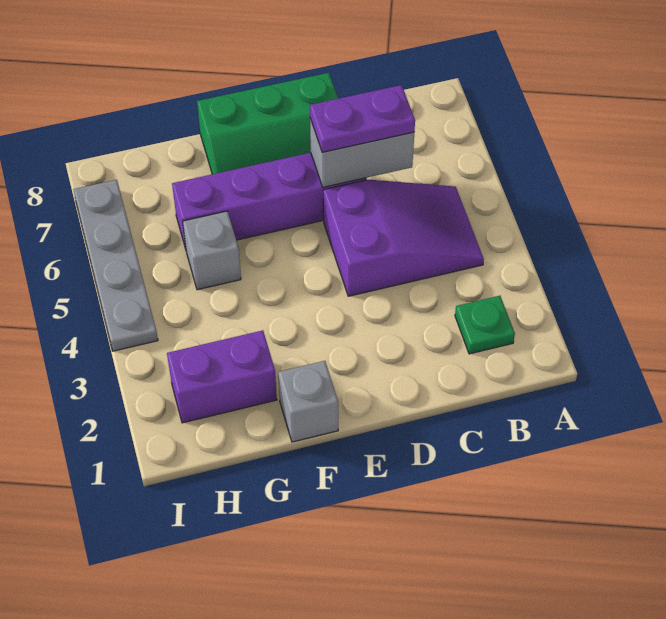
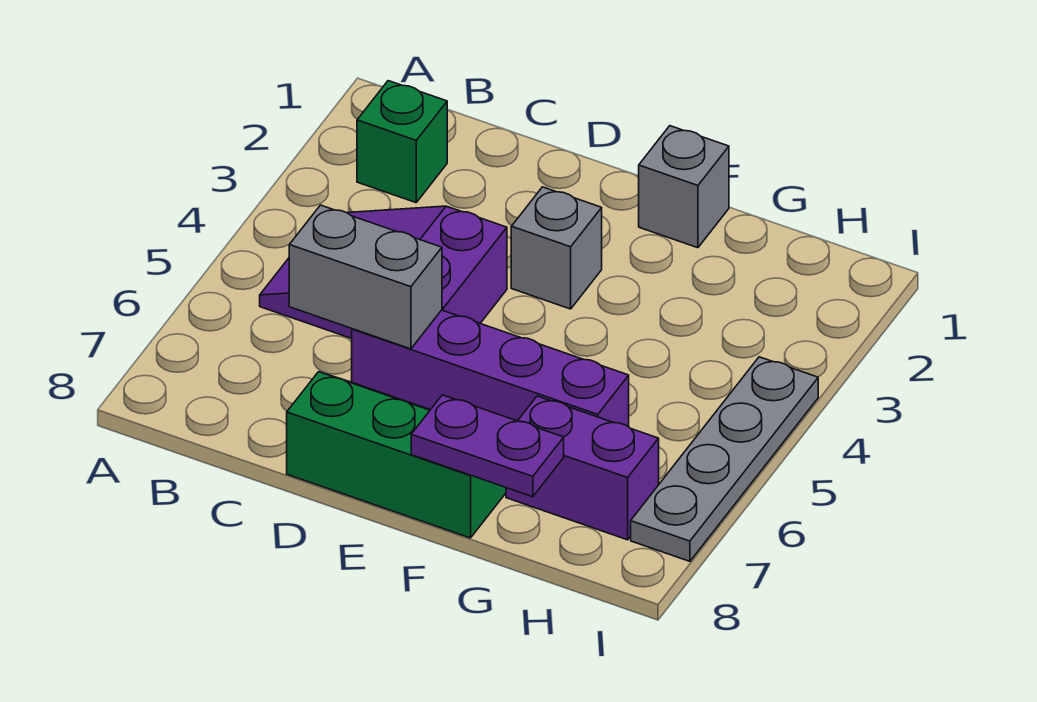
green 1x1 plate [455,296,515,354] -> green 1x1 brick [357,81,447,203]
purple 1x2 plate [310,85,415,152] -> purple 1x2 plate moved to [411,395,564,497]
purple 1x2 brick [167,330,277,423] -> purple 1x2 brick moved to [506,396,659,540]
grey 1x1 brick [183,211,241,290] -> grey 1x1 brick moved to [511,187,602,309]

